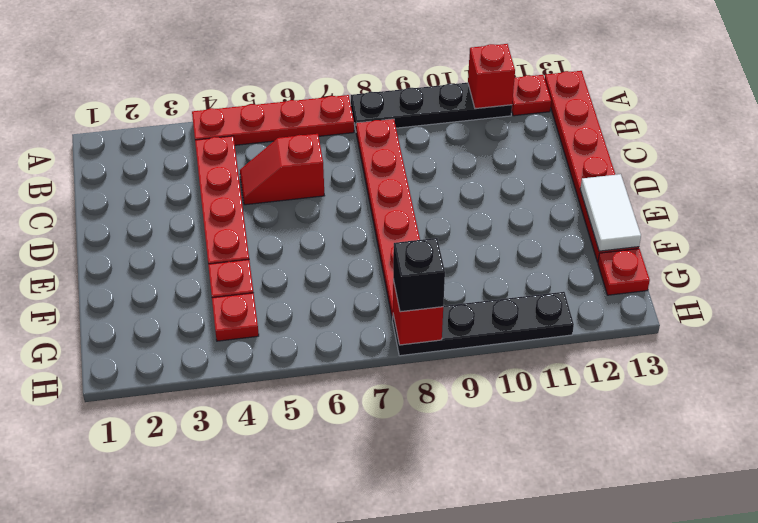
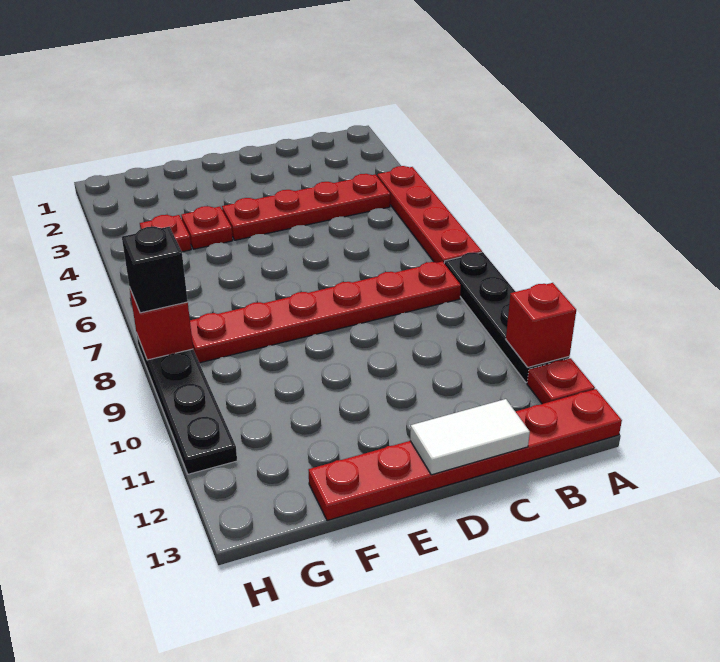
red 1x2 slope [240,134,324,205] -> none
white 1x2 tile [580,174,641,251] -> white 1x2 tile moved to [410,399,530,475]
red 1x1 plate [598,249,650,295] -> none

